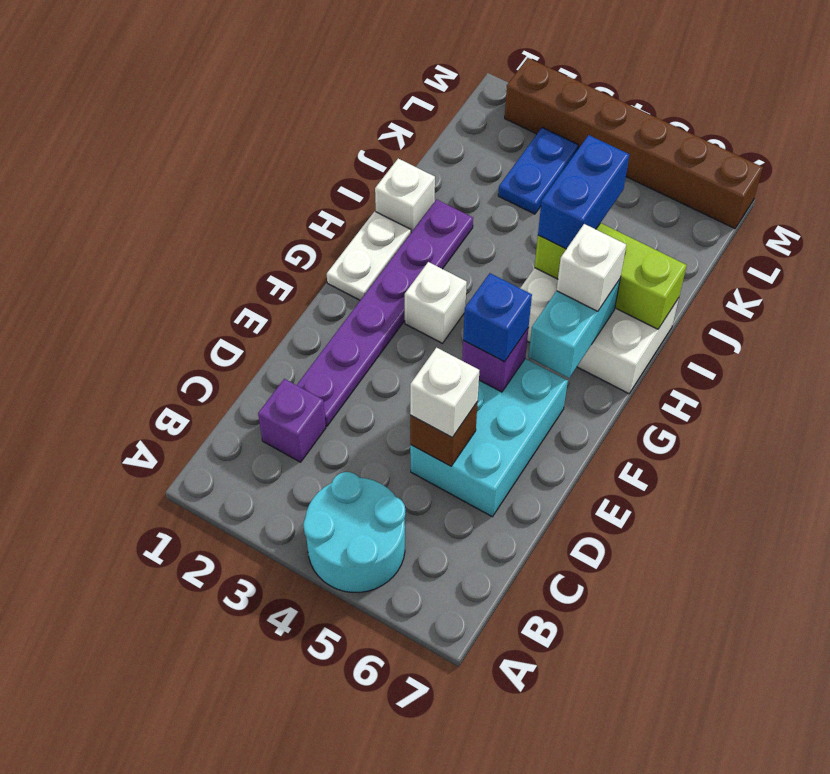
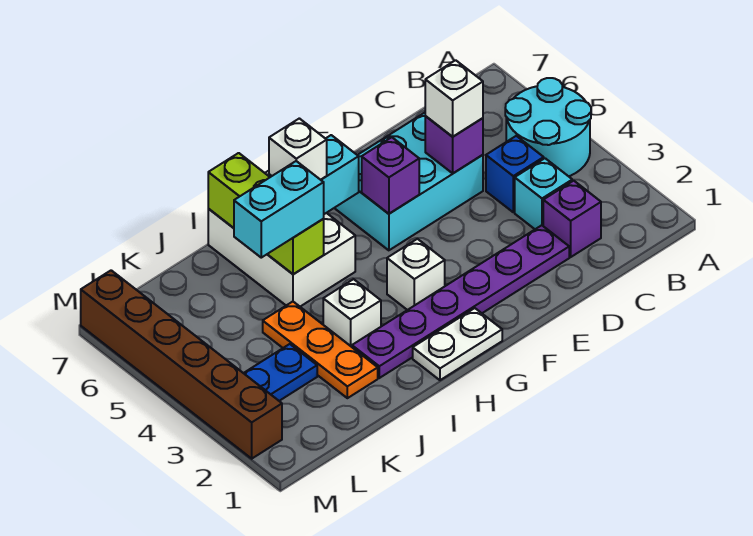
none -> cyan 1x1 brick [515,158,572,229]
brown 1x1 brick [410,403,477,466] -> purple 1x1 brick [425,116,483,173]
blue 1x1 brick [463,273,532,362] -> blue 1x1 brick moved to [486,136,544,212]
white 1x1 brick [375,159,435,232] -> white 1x1 brick moved to [323,279,381,347]
blue 1x2 brick [538,135,629,249] -> cyan 1x2 brick [234,161,324,258]
none -> orange 1x3 plate [263,302,378,398]

